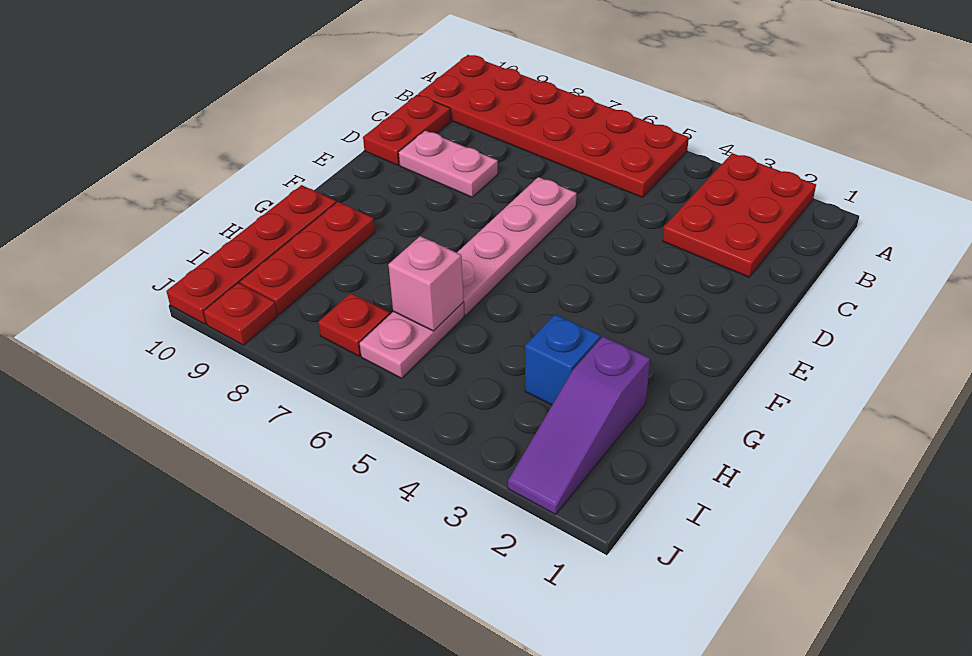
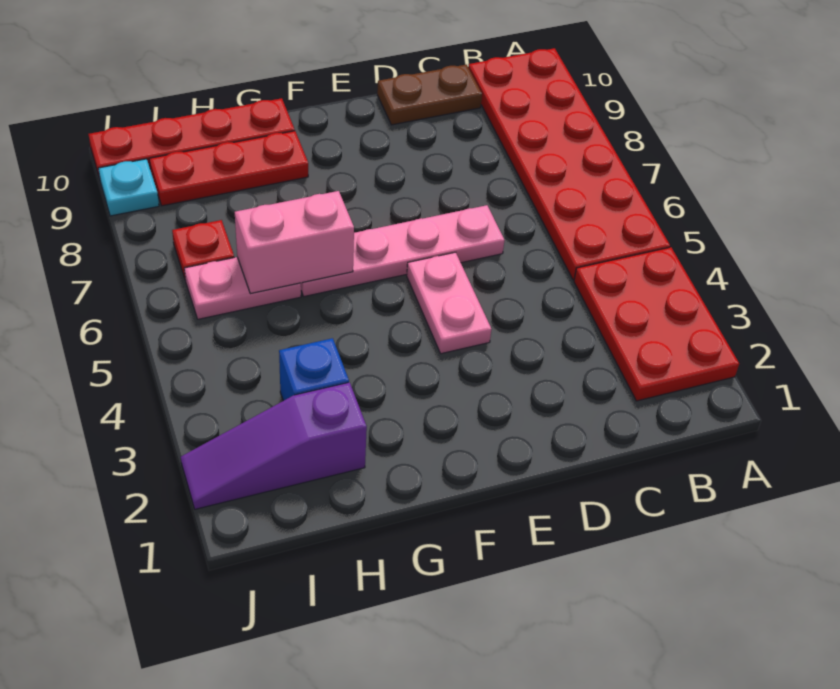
red 2x3 plate [662,153,816,277] -> red 2x3 plate turned to [574,247,739,401]
red 1x2 plate [363,95,451,165] -> brown 1x2 plate [377,65,482,125]
pink 1x2 plate [399,131,498,197] -> pink 1x2 plate moved to [407,252,491,354]
pink 1x1 brick [388,236,464,331] -> pink 1x2 brick [235,191,354,294]
red 1x1 plate [204,283,277,345] -> cyan 1x1 plate [98,159,159,216]

